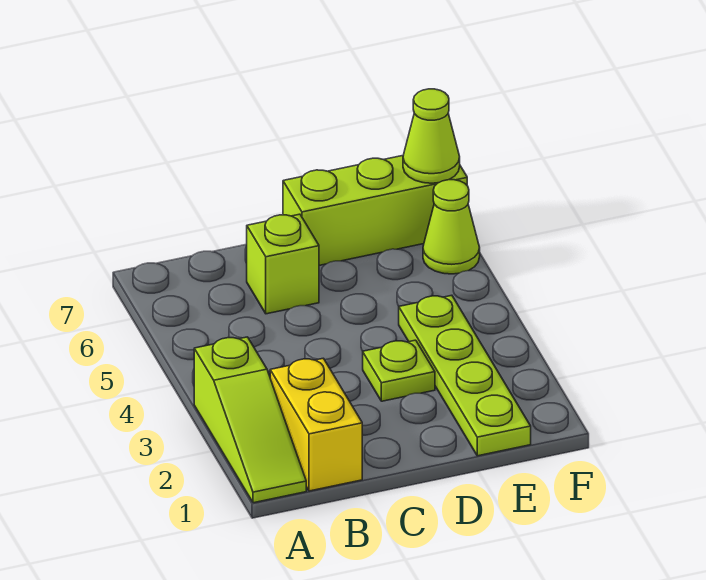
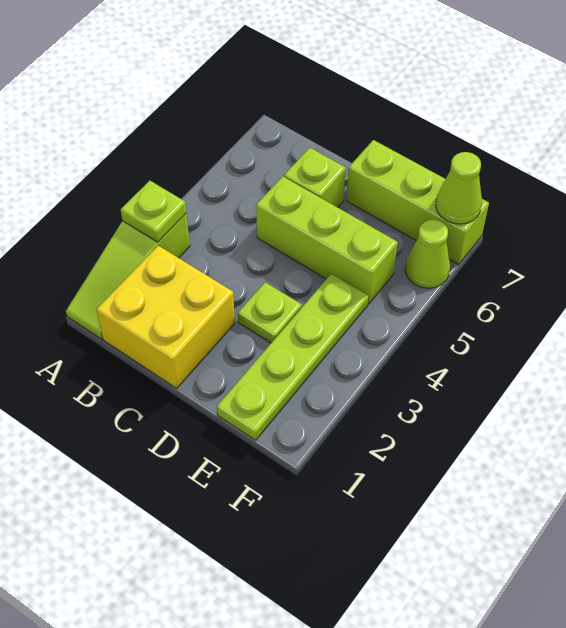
none -> lime 1x1 plate [121,181,186,242]
yellow 1x2 brick [270,358,362,491] -> yellow 2x2 brick [96,246,235,388]
none -> lime 1x3 brick [256,176,398,304]

